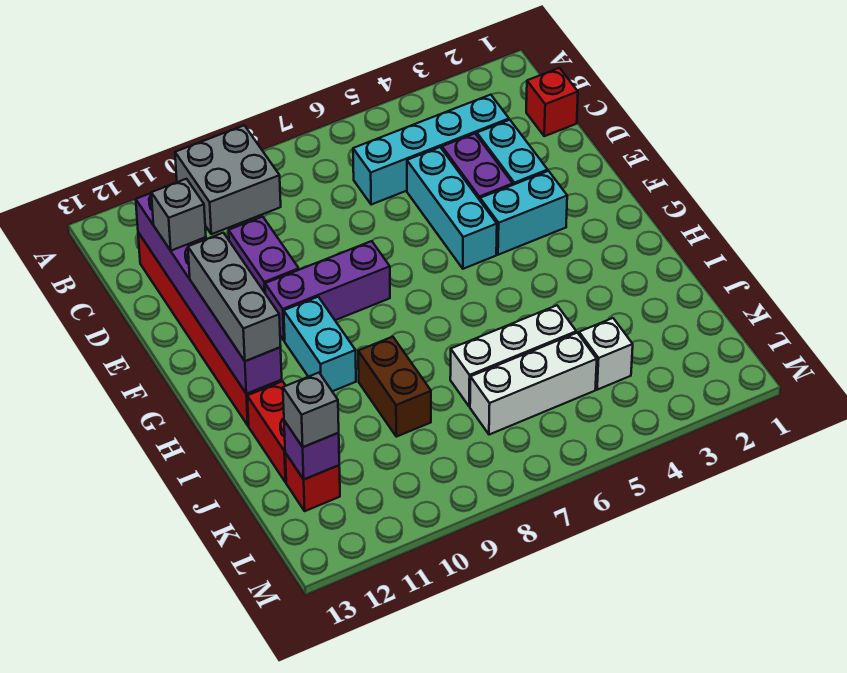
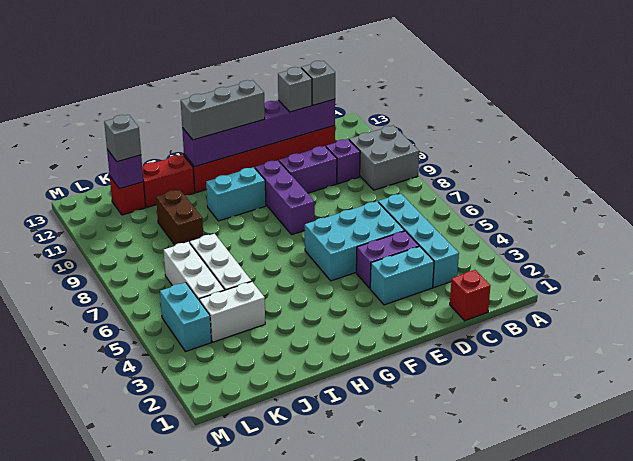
none -> purple 1x1 brick [326,139,360,184]
none -> grey 1x1 brick [301,61,335,105]
cyan 1x3 brick [407,147,497,269] -> cyan 2x3 brick [305,201,405,281]
cyan 1x2 brick [480,171,567,255] -> cyan 1x2 brick moved to [160,282,212,352]
brown 1x2 brick [358,337,431,437] -> brown 1x2 brick turned to [156,189,203,245]
white 1x1 brick [579,318,633,390] -> white 1x2 brick [199,281,265,342]

